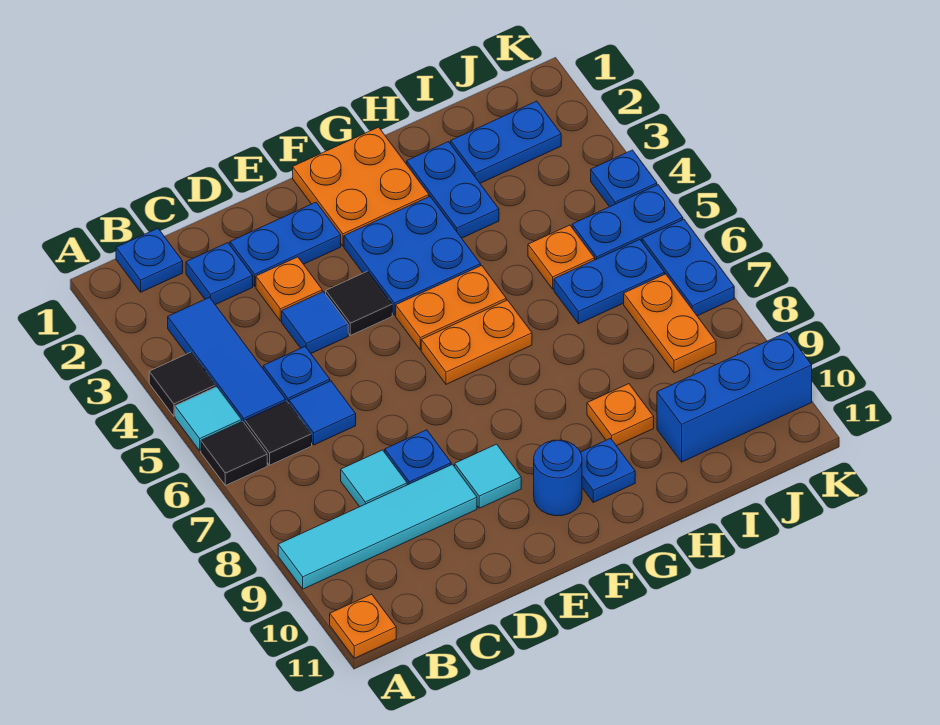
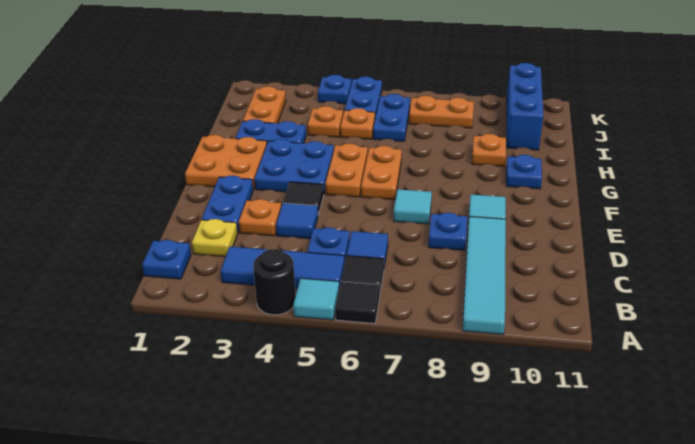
black 1x1 tile [149,352,216,416] -> black 1x1 round brick [253,249,295,315]
orange 1x1 plate [330,594,396,658] -> orange 1x1 plate moved to [308,106,343,137]
blue 1x1 plate [186,243,253,305] -> yellow 1x1 plate [192,219,237,257]
cyan 1x1 tile [341,450,407,507] -> cyan 1x1 tile moved to [394,189,432,224]
blue 1x1 round brick [534,440,582,516] -> none
blue 1x2 plate [451,101,561,183] -> orange 1x2 plate [243,86,286,123]
blue 1x2 plate [642,219,734,316] -> none

